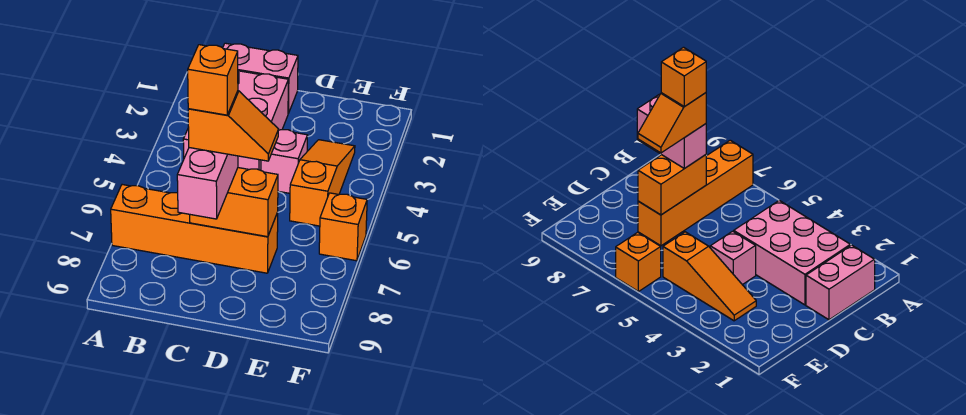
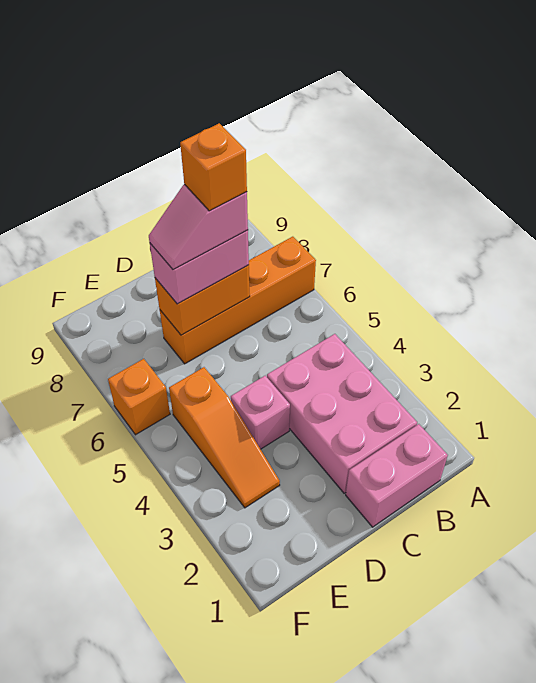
pink 1x2 brick [177,148,238,219] -> pink 1x2 brick turned to [150,230,249,304]
orange 1x2 slope [188,91,279,161] -> pink 1x2 slope [149,184,248,269]

